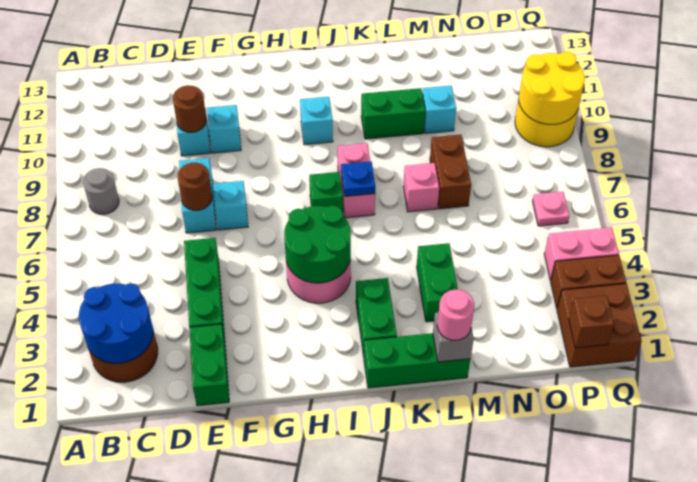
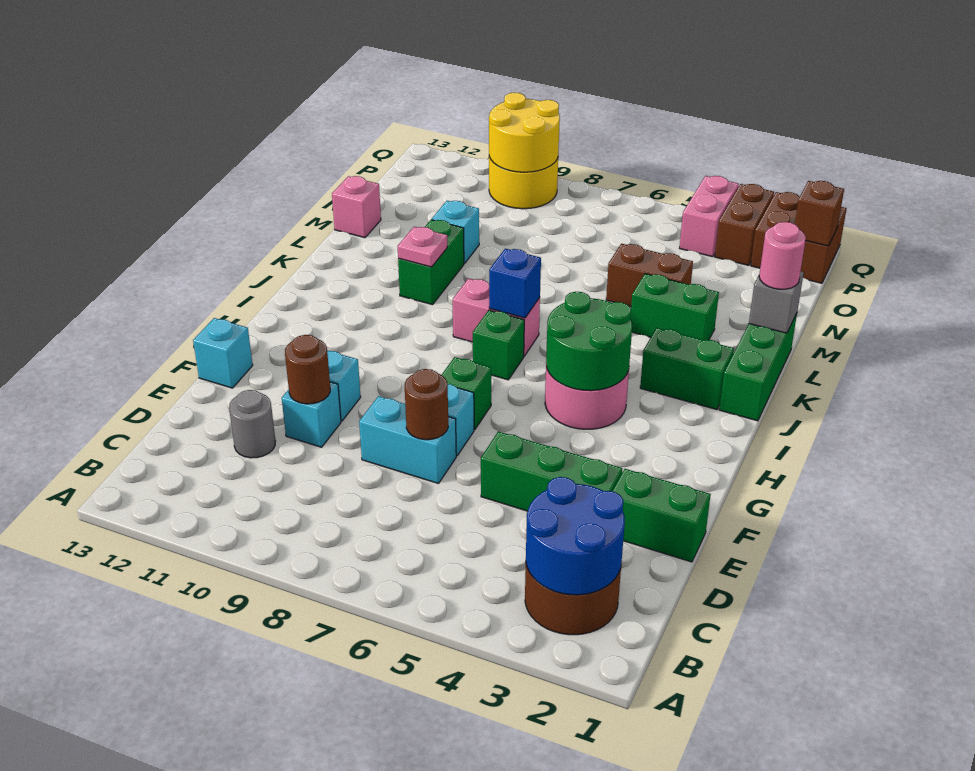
grey 1x1 round brick [83,168,119,214] -> grey 1x1 round brick moved to [229,390,275,458]
none -> green 1x1 brick [442,357,491,430]
cyan 1x1 brick [300,97,333,145] -> cyan 1x1 brick moved to [193,318,253,388]
blue 1x1 plate [341,161,375,196] -> blue 1x1 brick [489,249,541,318]
pink 1x1 brick [403,163,439,212] -> pink 1x1 brick moved to [332,176,381,238]
brown 1x2 brick [430,135,471,209] -> brown 1x2 brick moved to [606,244,693,307]
pink 1x1 plate [532,192,569,226] -> pink 1x1 plate moved to [398,227,447,267]

